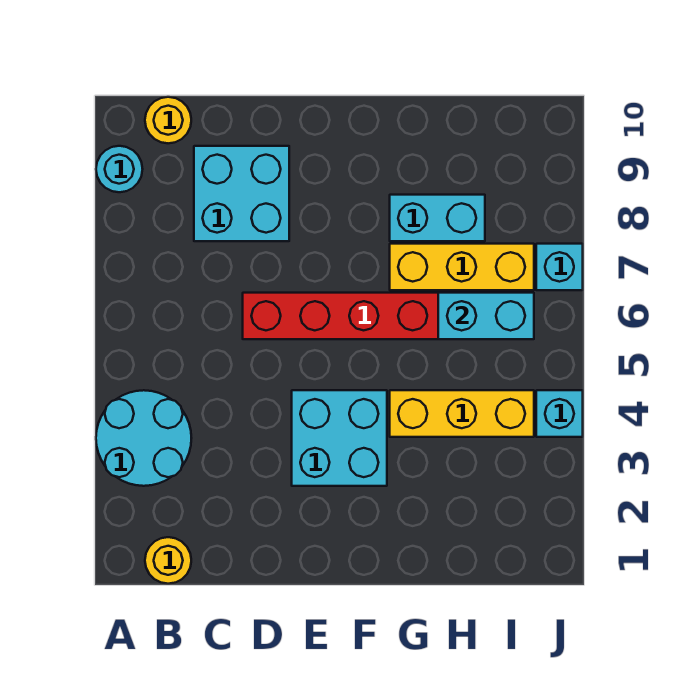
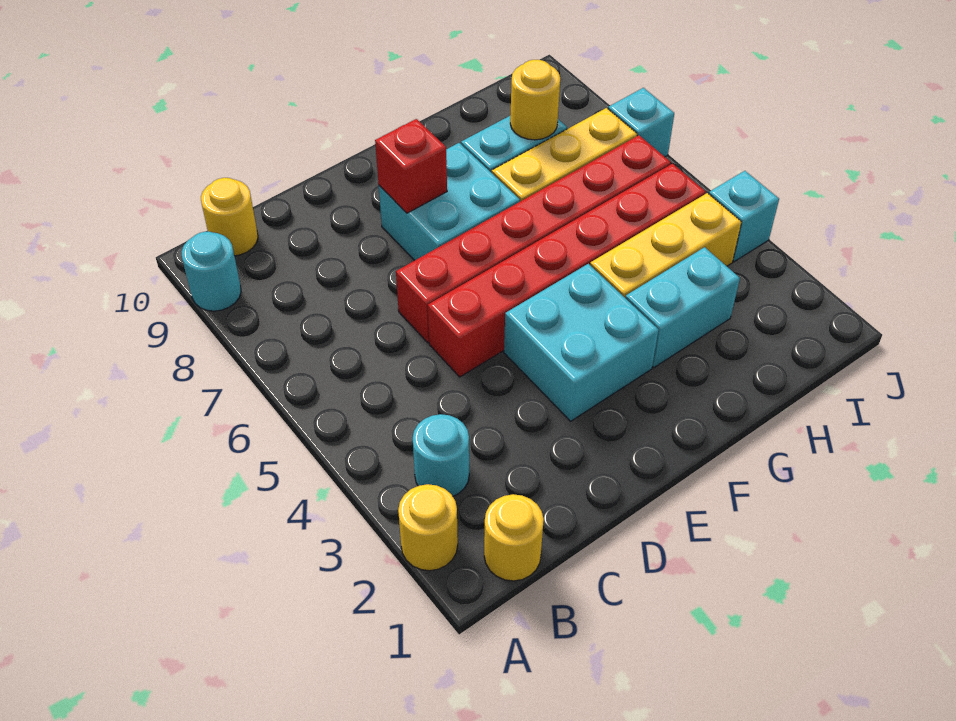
none -> yellow 1x1 round brick [398,484,458,571]
cyan 2x2 round brick [96,390,191,486] -> cyan 1x1 round brick [413,414,469,496]
cyan 2x2 brick [194,146,289,241] -> cyan 2x2 brick moved to [379,143,520,261]
none -> red 1x6 brick [428,164,705,377]
none -> red 1x1 brick [375,119,447,213]
cyan 1x2 brick [438,293,534,339] -> cyan 1x2 brick moved to [625,247,740,368]
none -> yellow 1x1 round brick [510,60,560,140]

